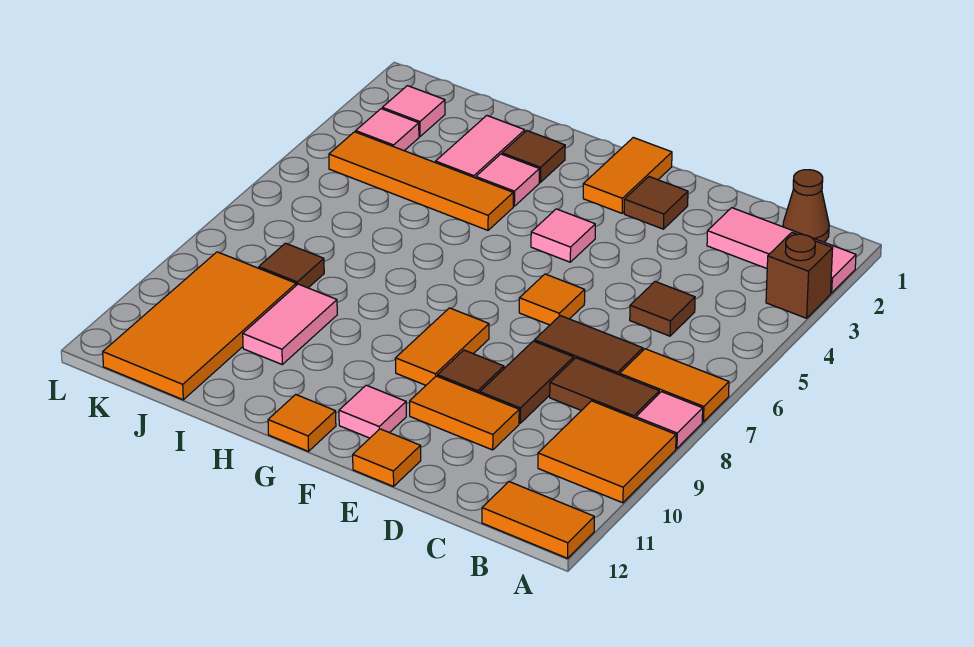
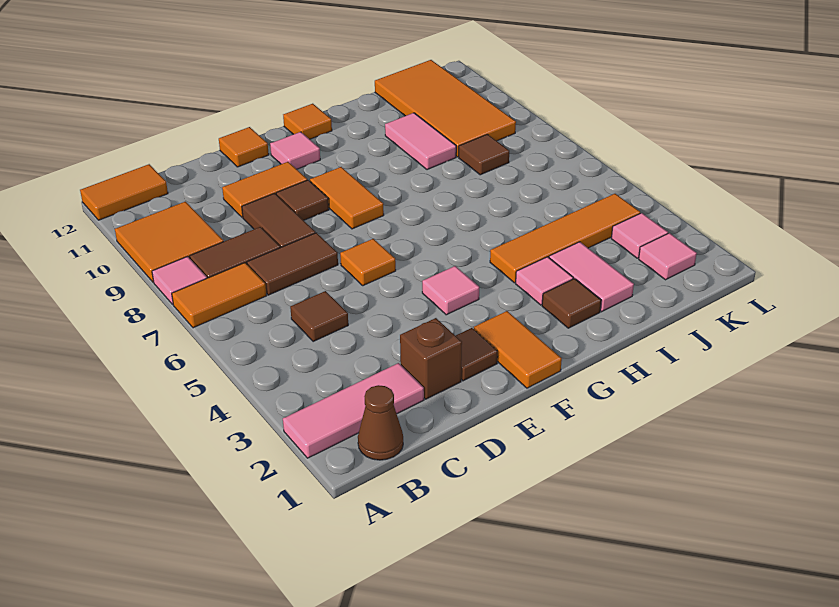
brown 1x1 brick [766,232,833,318] -> brown 1x1 brick moved to [400,318,462,399]

